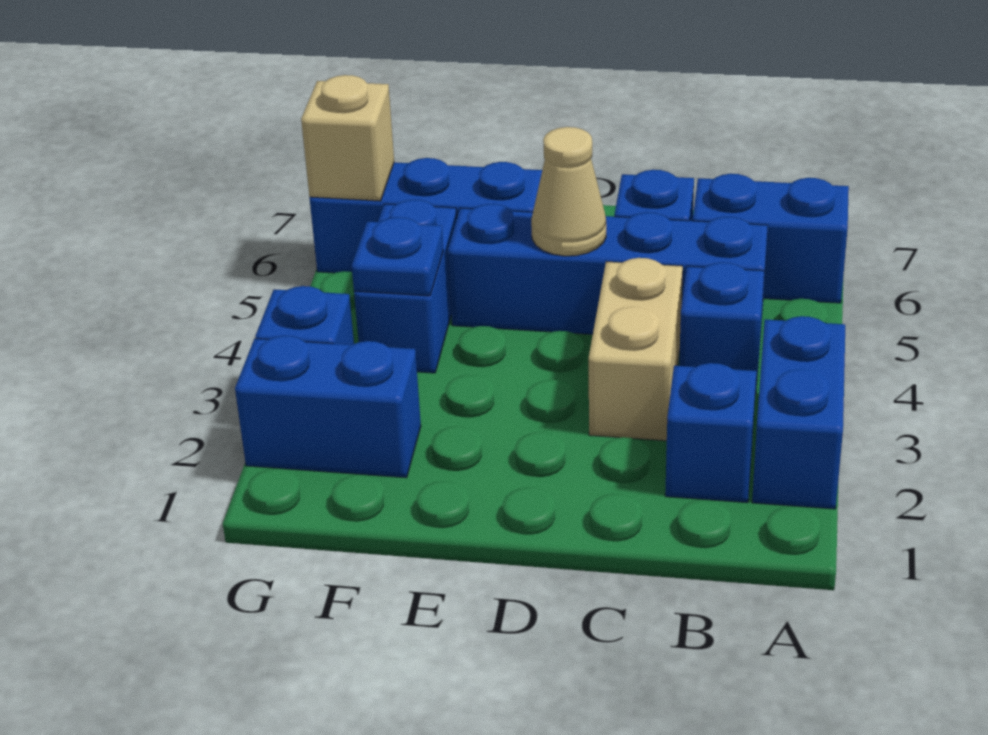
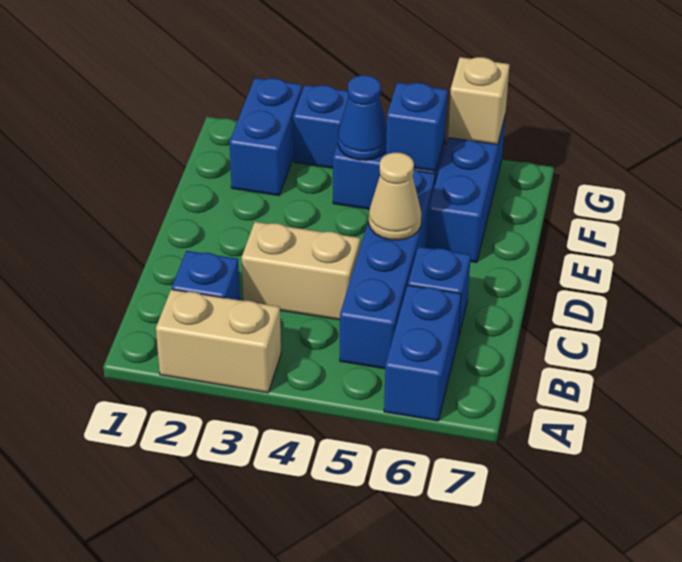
blue 1x2 brick [752,316,845,509] -> tan 1x2 brick [156,289,281,393]
blue 1x1 brick [679,263,764,394] -> blue 1x1 brick moved to [386,83,448,171]
blue 1x1 plate [352,217,443,296] -> blue 1x1 cone [338,75,387,160]

